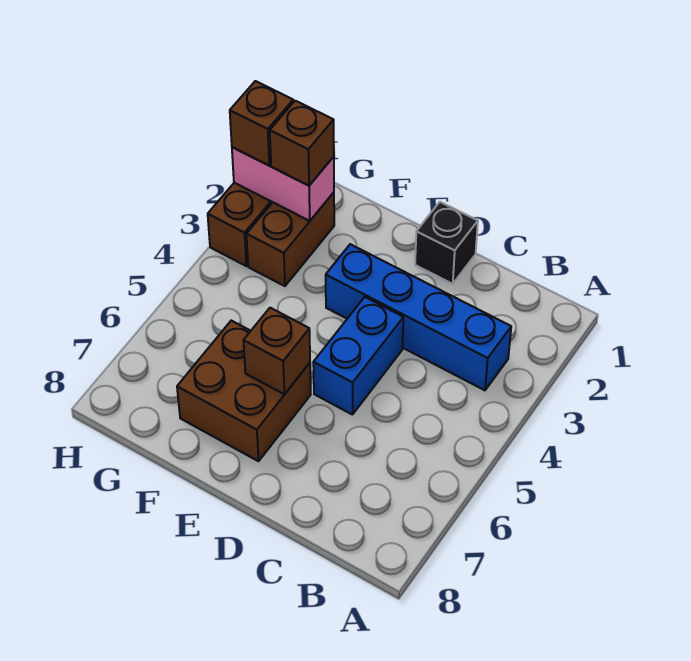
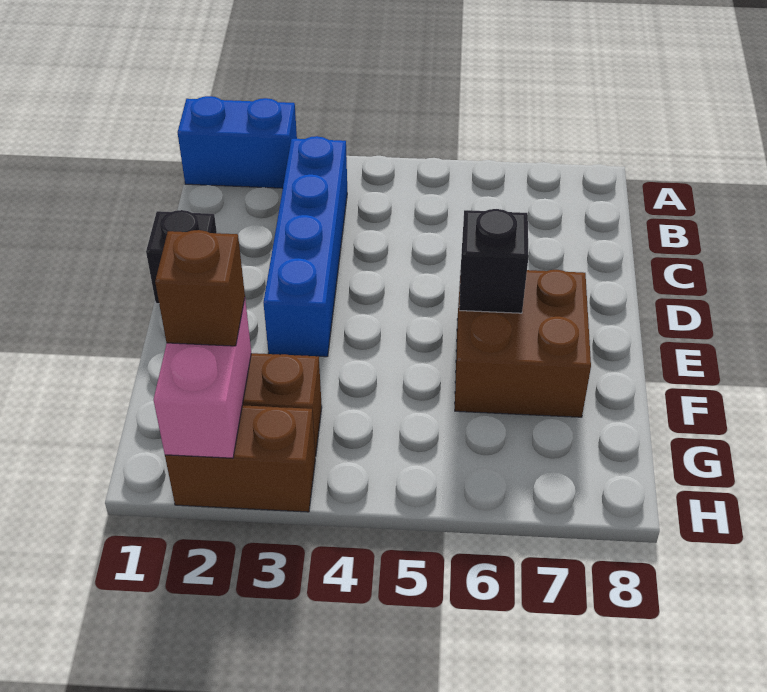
blue 1x2 brick [313,297,403,415] -> blue 1x2 brick moved to [178,96,297,188]
brown 1x1 brick [243,308,310,394] -> black 1x1 brick [459,209,529,313]
brown 1x1 brick [230,81,293,165] -> none

